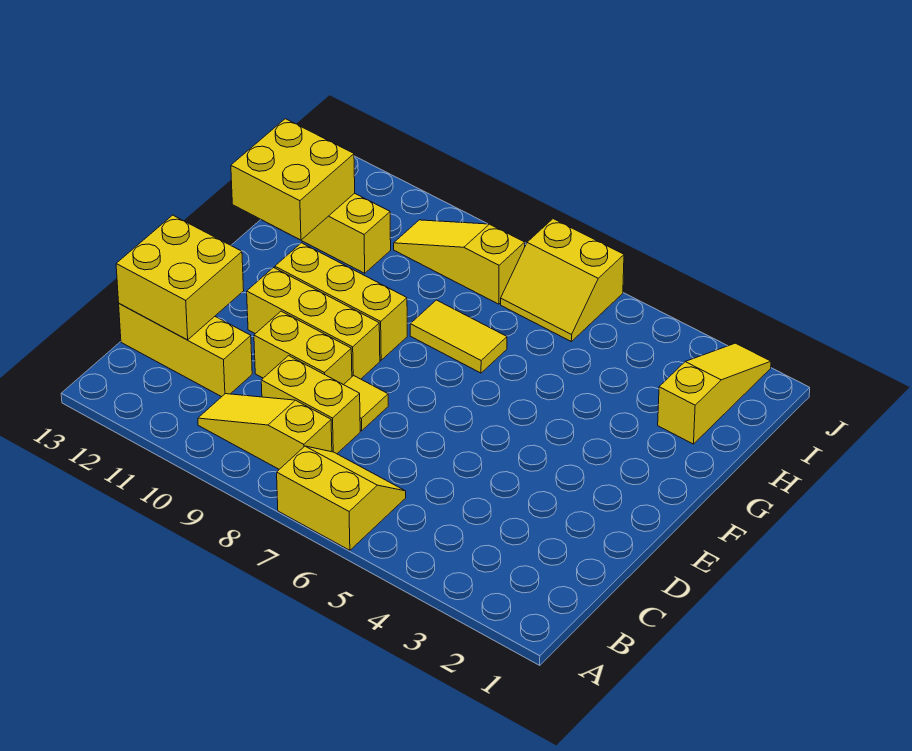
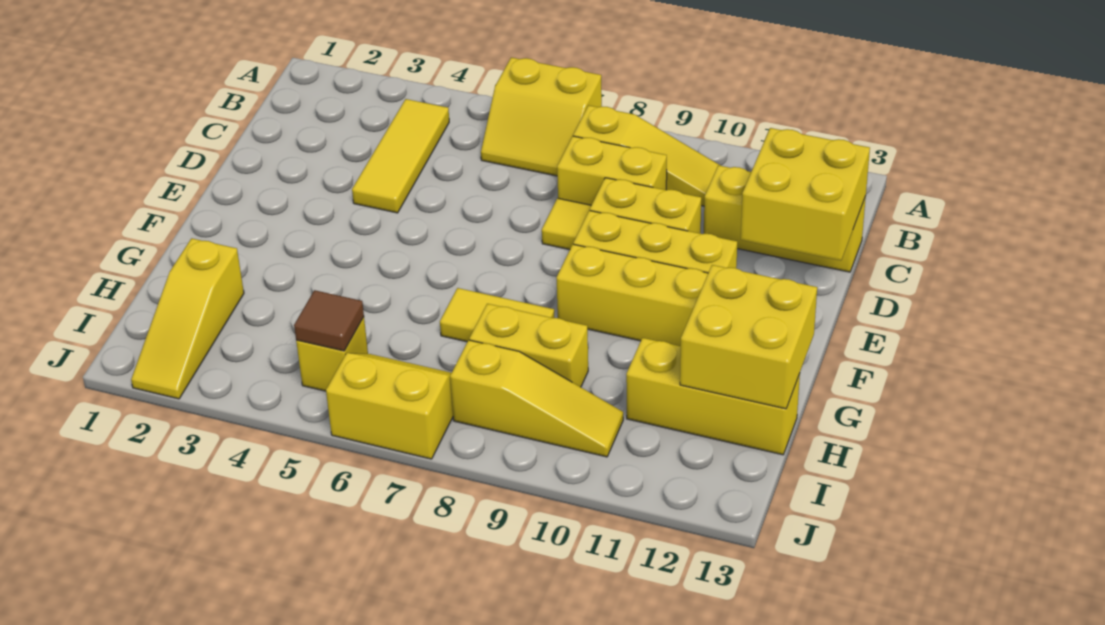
none -> yellow 1x3 tile [352,99,449,213]
none -> yellow 1x2 brick [469,304,588,387]
none -> yellow 1x1 brick [296,317,368,391]
none -> brown 1x1 tile [294,290,364,351]

